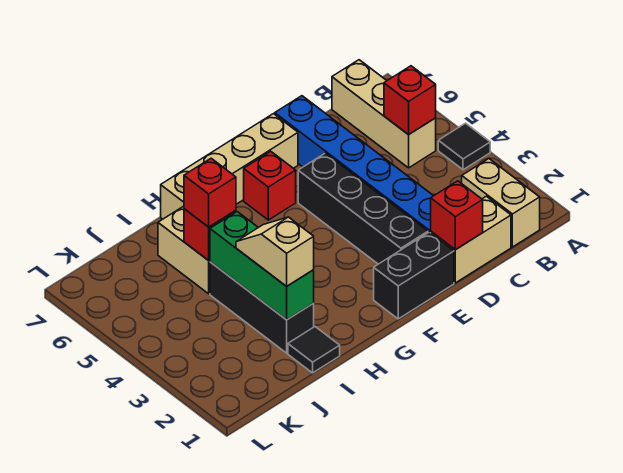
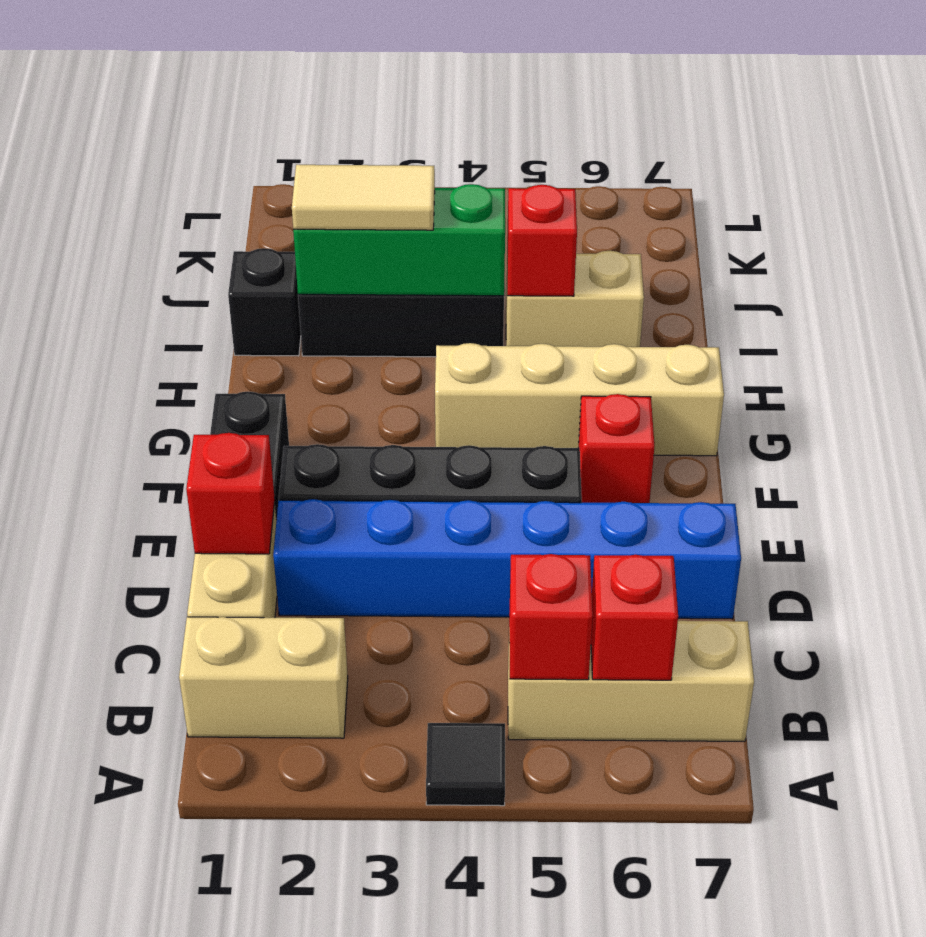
tan 1x4 brick [161,114,298,219] -> tan 1x4 brick turned to [435,343,724,456]
black 1x1 tile [288,327,340,373] -> black 1x1 brick [228,248,301,356]
tan 1x2 slope [236,217,314,286] -> tan 1x2 tile [292,165,435,230]
red 1x1 brick [184,158,236,227] -> red 1x1 brick moved to [591,555,678,680]

